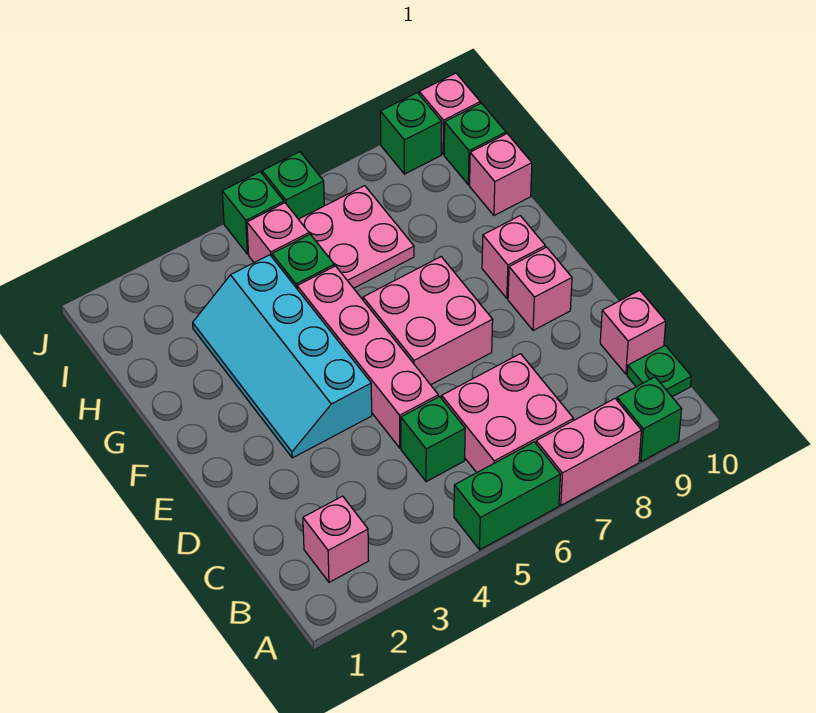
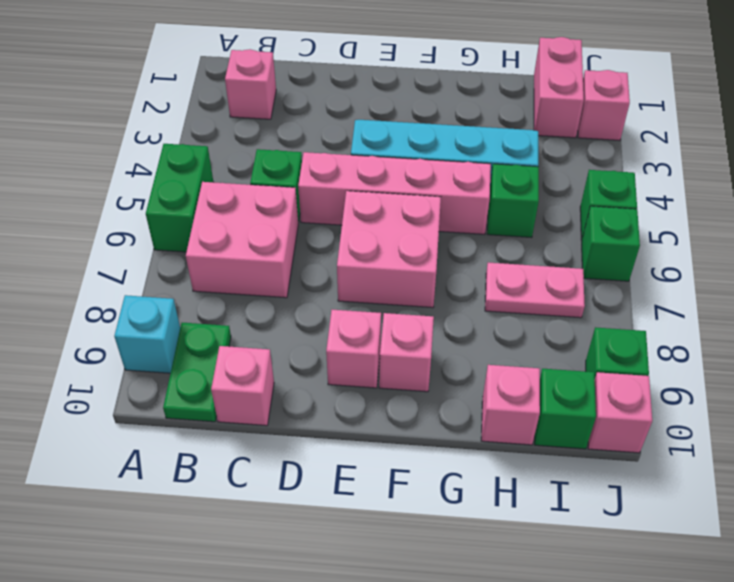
pink 1x2 brick [536,399,641,505] -> pink 1x2 brick moved to [534,37,584,138]
green 1x1 brick [617,377,681,462] -> cyan 1x1 brick [114,295,180,373]
green 1x1 plate [627,345,691,397] -> green 1x2 plate [163,323,231,422]
pink 2x2 plate [299,186,414,288] -> pink 1x2 plate [485,262,585,318]
pink 1x1 brick [247,203,309,263] -> pink 1x1 brick moved to [578,70,630,141]

